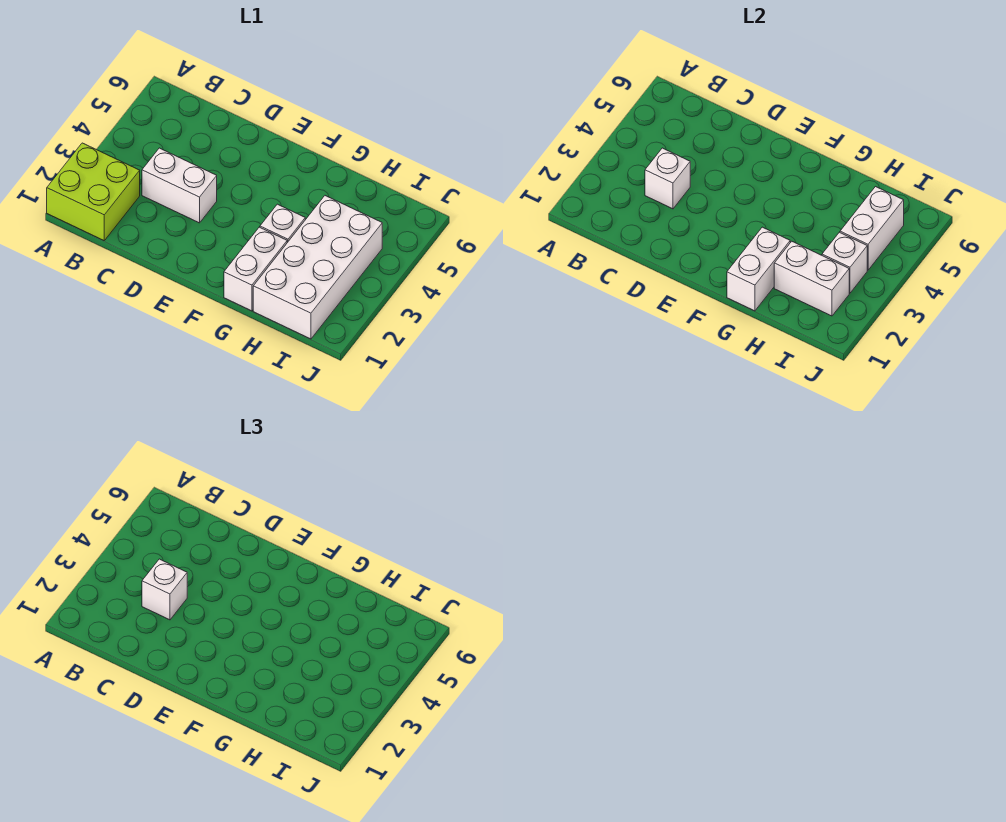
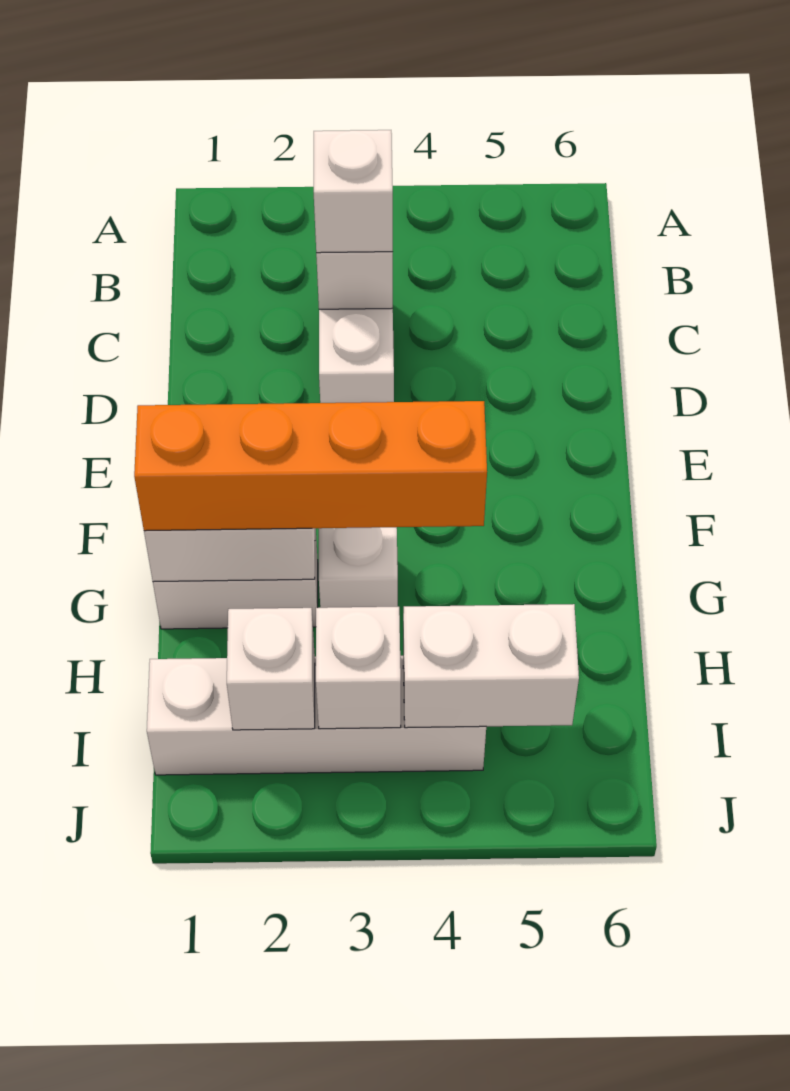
lime 2x2 brick [47,143,140,240] -> none
none -> orange 1x4 brick [134,401,487,531]
white 2x4 brick [253,196,382,339] -> white 1x4 brick [147,656,486,775]
white 1x2 brick [774,241,849,316] -> white 1x1 brick [227,608,315,730]

